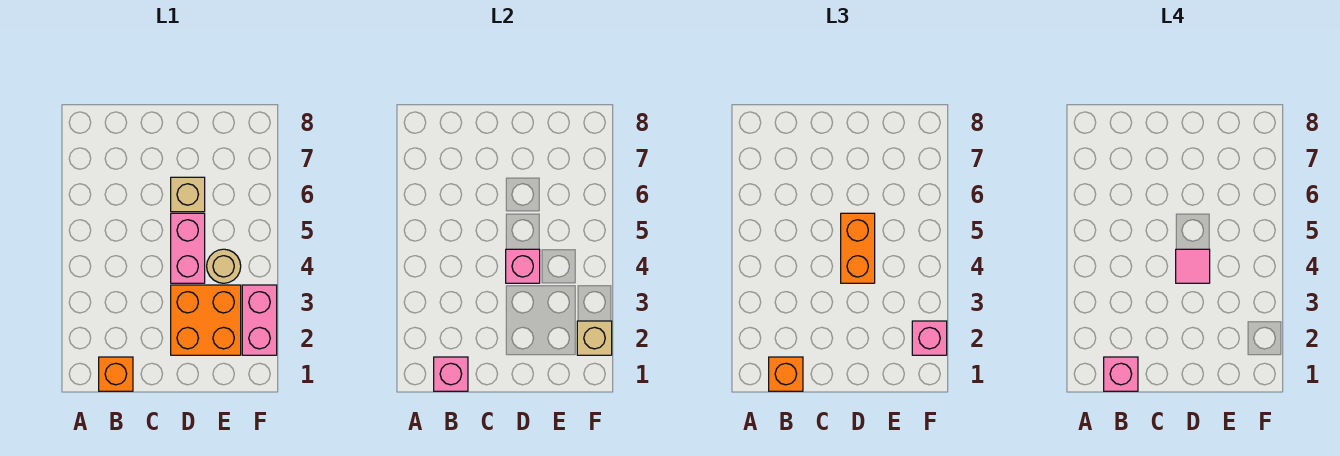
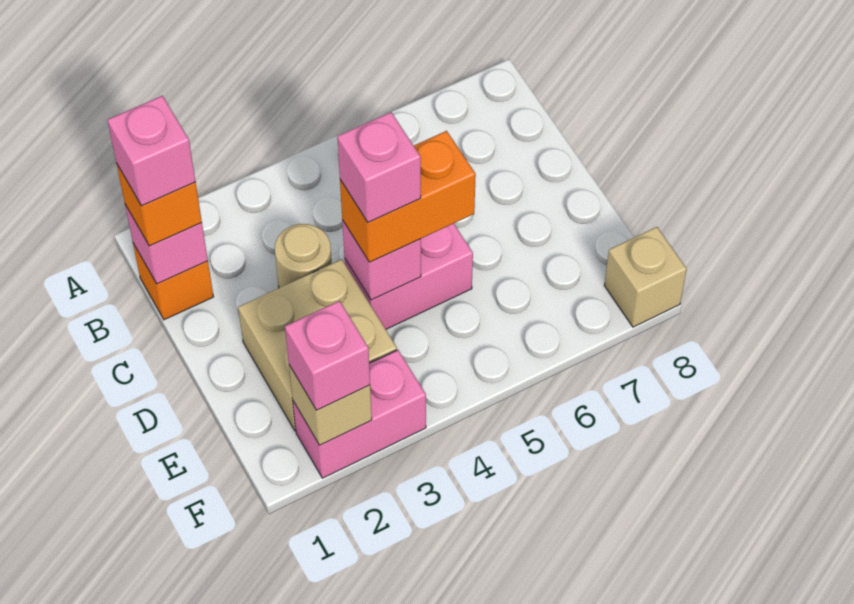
orange 2x2 brick [171,285,241,355] -> tan 2x2 brick [238,259,397,431]
pink 1x1 tile [1176,249,1210,283] -> pink 1x1 brick [337,112,421,222]
tan 1x1 brick [171,177,205,212] -> tan 1x1 brick moved to [604,227,687,327]
tan 1x1 round brick [207,249,241,283] -> tan 1x1 round brick moved to [275,224,332,288]

